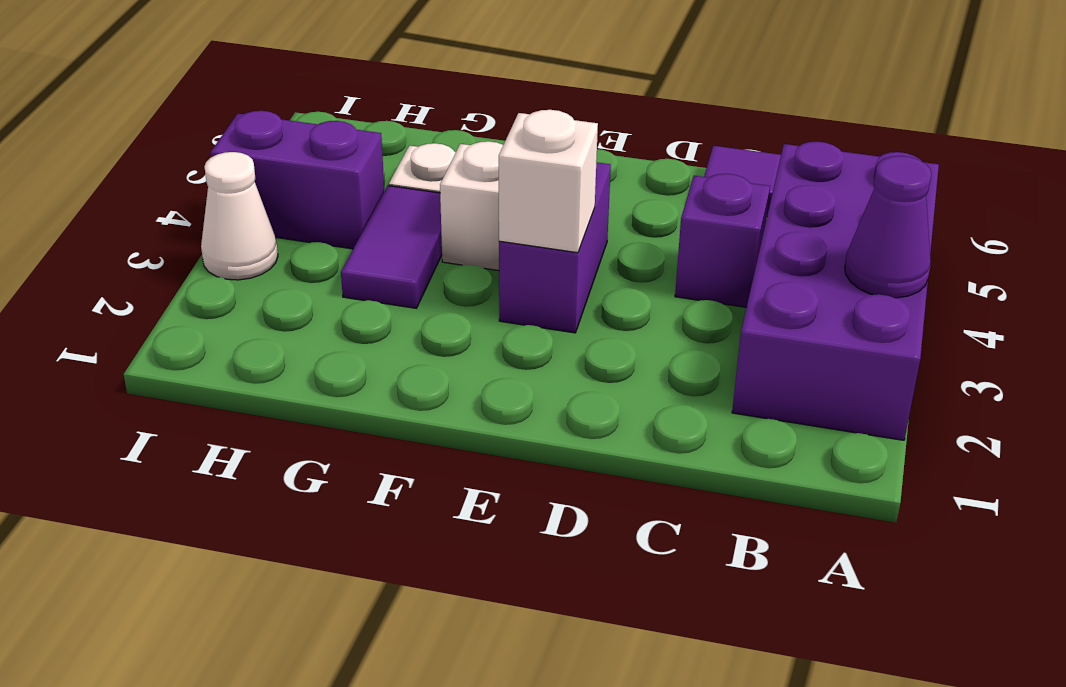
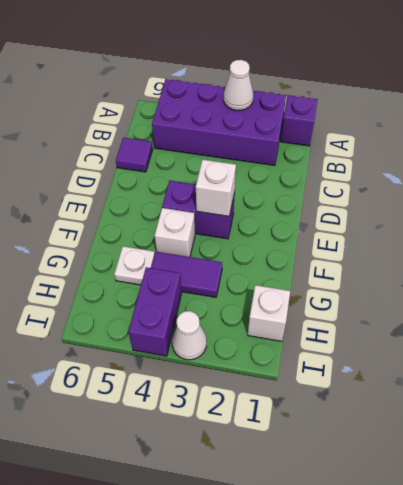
purple 1x1 cone [845,156,931,298] -> white 1x1 cone [223,60,253,111]
purple 1x1 brick [675,174,770,307] -> purple 1x1 brick moved to [281,95,317,146]
none -> white 1x1 brick [248,285,290,341]

